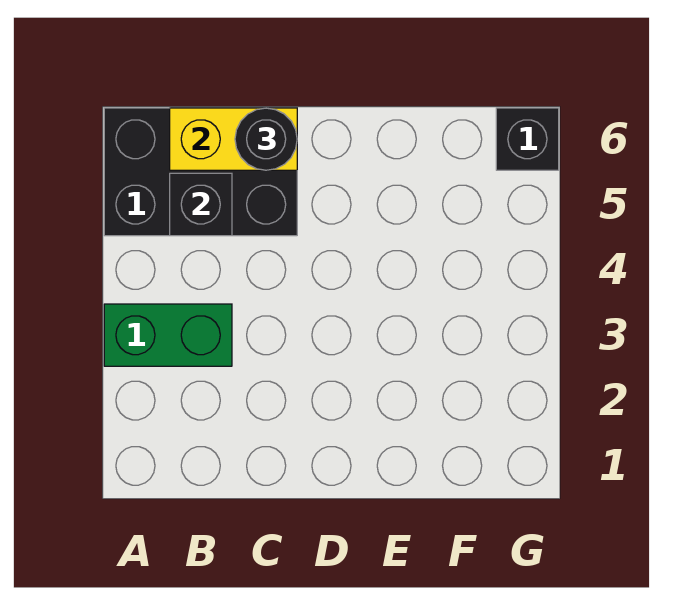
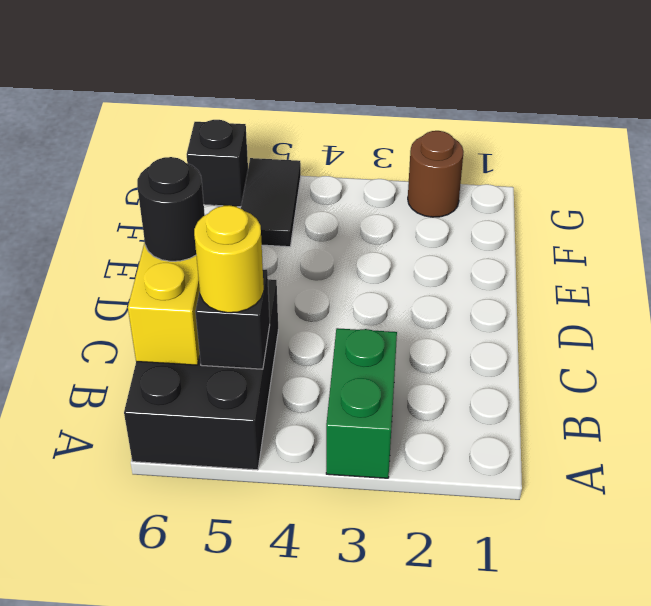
none -> yellow 1x1 round brick [194,205,264,313]
none -> black 1x2 tile [241,158,301,247]
none -> brown 1x1 round brick [408,131,464,217]

